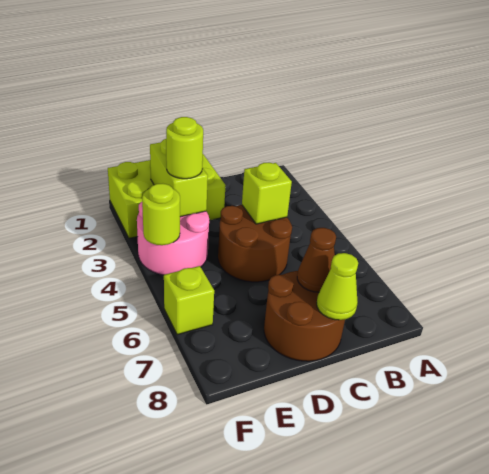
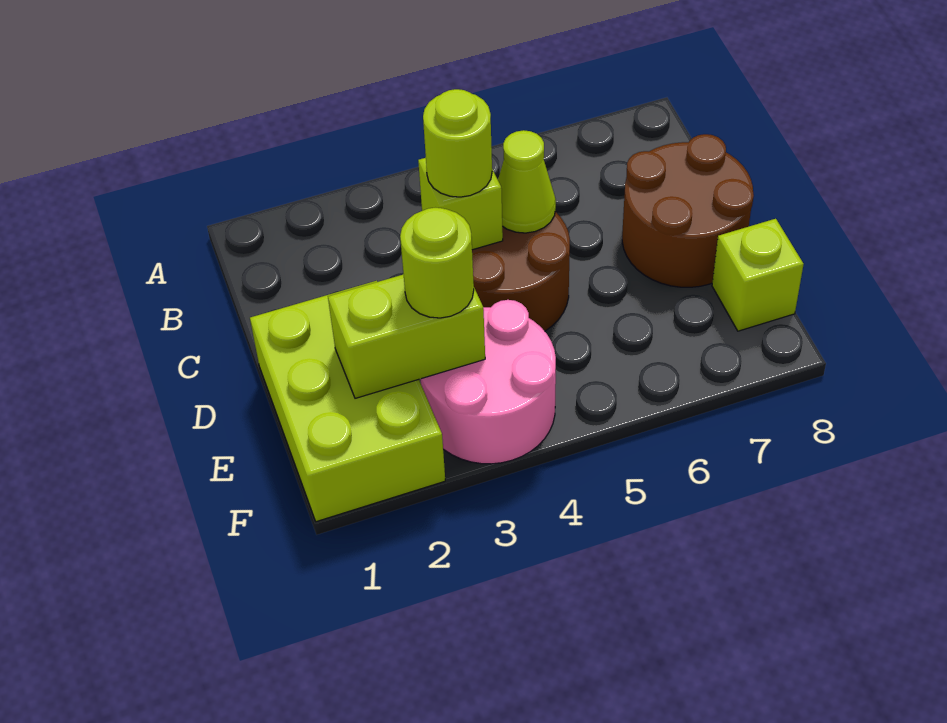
brown 1x1 cone [297,228,336,292] -> none
lime 1x1 cone [317,253,358,320] -> lime 1x1 cone moved to [498,130,556,233]
lime 1x1 round brick [142,184,180,245] -> lime 1x1 round brick moved to [423,89,492,197]
lime 1x1 brick [164,266,214,335] -> lime 1x1 brick moved to [712,219,804,331]

